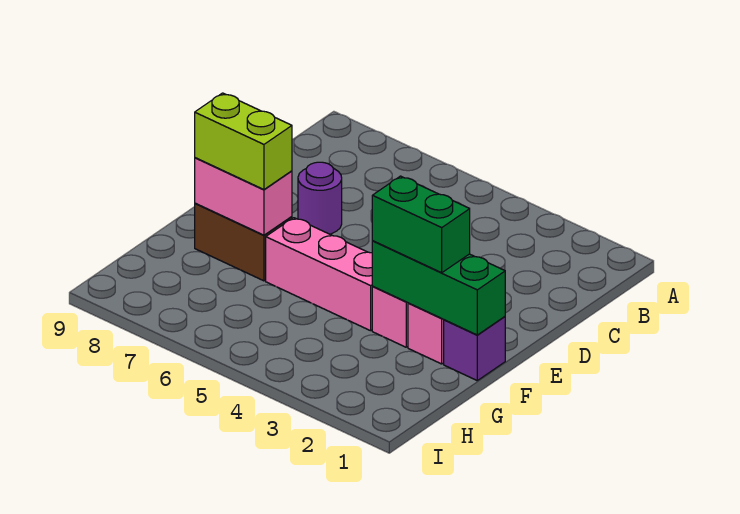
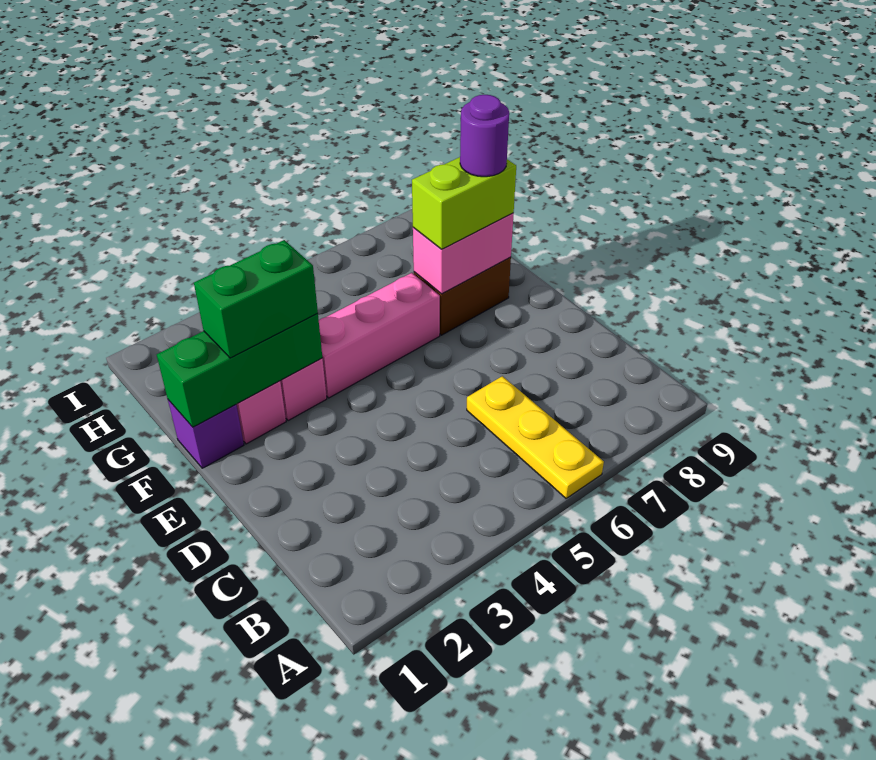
none -> yellow 1x3 plate [467,376,604,499]
purple 1x1 round brick [298,162,342,234] -> purple 1x1 round brick moved to [460,95,509,177]

